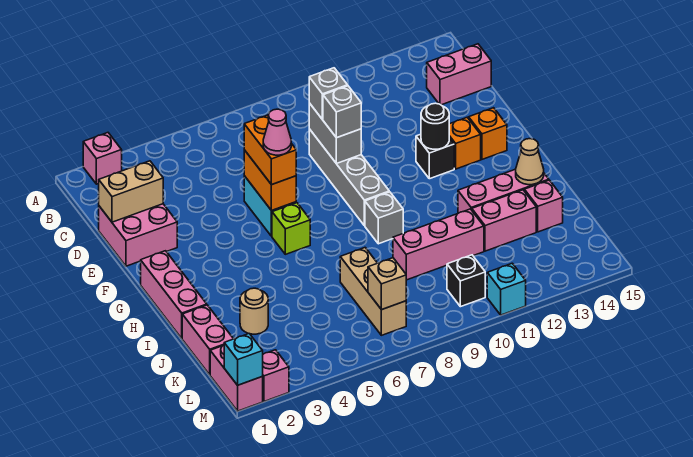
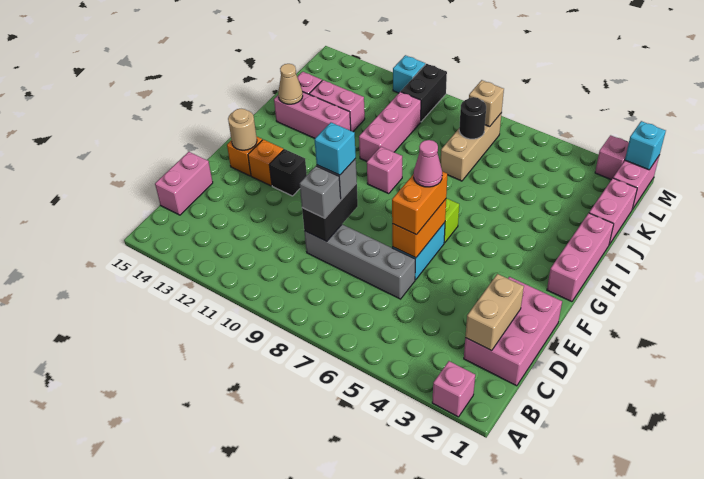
pink 1x2 brick [427,44,491,105] -> pink 1x2 brick turned to [155,152,213,215]
pink 2x2 brick [99,204,177,266] -> pink 2x3 brick [464,277,562,386]
tan 1x2 brick [99,161,163,222] -> tan 1x2 brick turned to [465,274,524,351]
grey 1x4 brick [309,129,389,226] -> grey 1x4 brick turned to [304,224,415,299]
grey 1x2 brick [309,103,361,164] -> black 1x2 brick [302,183,358,241]
none -> cyan 1x1 brick [314,123,356,175]
black 1x1 round brick [421,103,449,149] -> black 1x1 round brick moved to [459,97,486,139]
grey 1x1 brick [365,192,403,244] -> pink 1x1 brick [367,147,402,193]
tan 1x1 round brick [240,288,268,334] -> tan 1x1 round brick moved to [228,109,257,150]
pink 1x3 brick [393,209,484,280] -> pink 1x3 brick turned to [359,92,421,161]
black 1x1 brick [447,255,485,307] -> black 1x2 brick [401,64,447,122]

